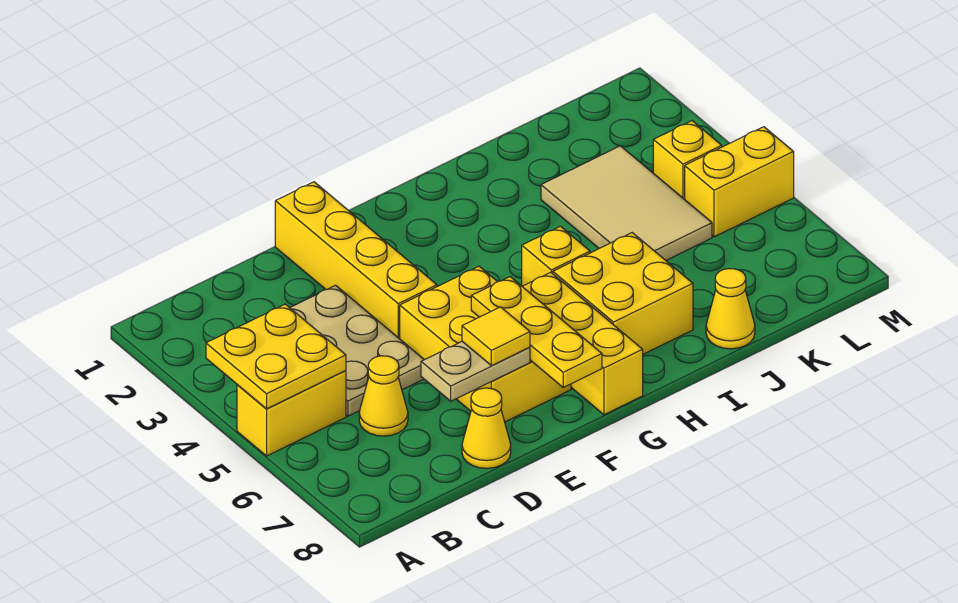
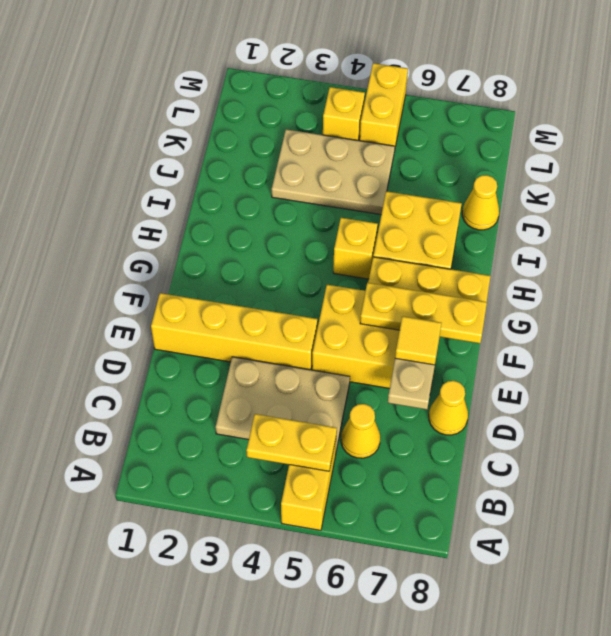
yellow 2x2 plate [206,304,346,409] -> yellow 1x2 plate [246,414,337,471]
tan 2x3 tile [541,146,712,260] -> tan 2x3 plate [272,129,395,214]

